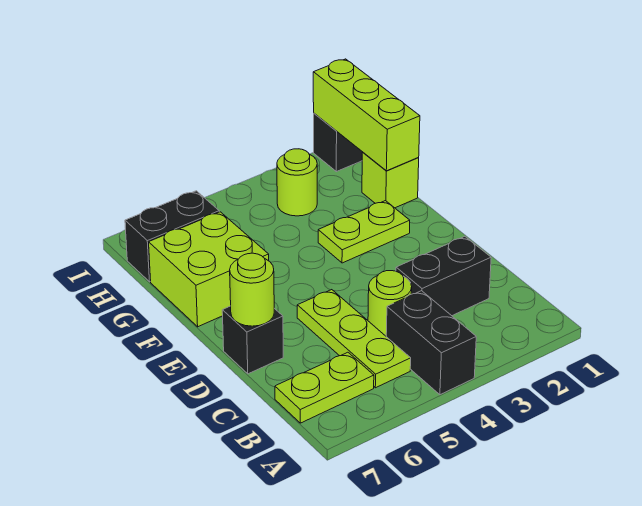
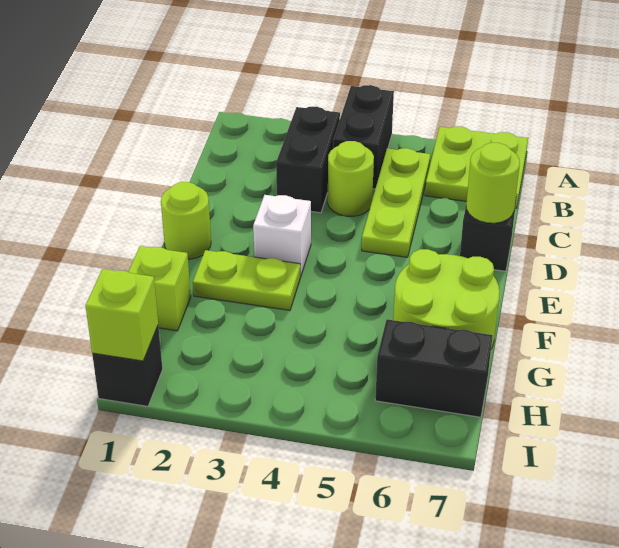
lime 1x2 plate [275,352,374,423] -> lime 2x2 plate [425,126,528,208]
black 1x2 brick [396,237,491,316] -> black 1x2 brick turned to [276,107,340,213]
none -> white 1x1 brick [253,195,311,276]
lime 2x2 brick [149,212,269,327] -> lime 2x2 round brick [393,249,500,349]
lime 1x3 brick [313,59,420,171] -> lime 1x1 brick [85,269,158,361]
lime 1x1 round brick [277,149,317,216] -> lime 1x1 round brick moved to [161,182,211,259]

